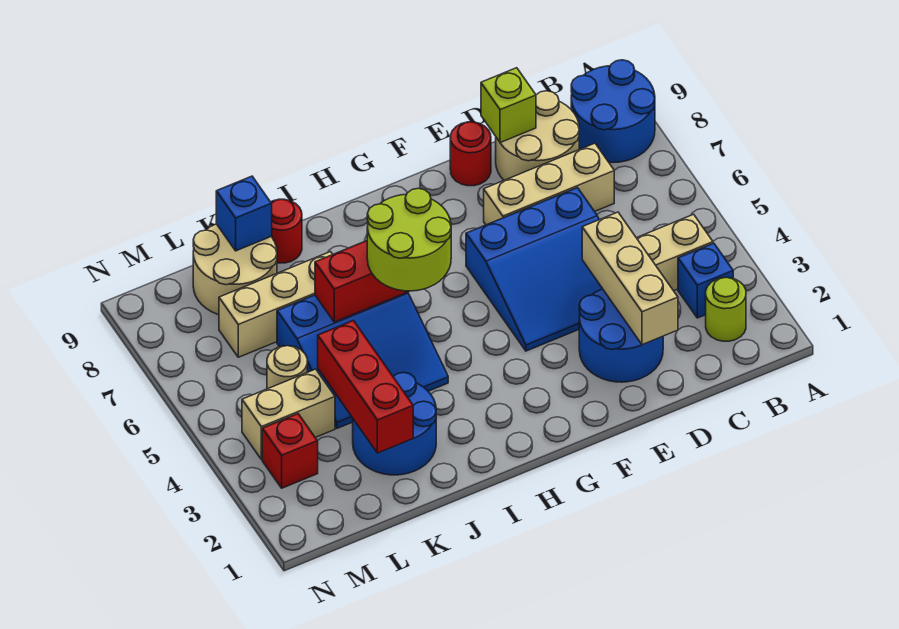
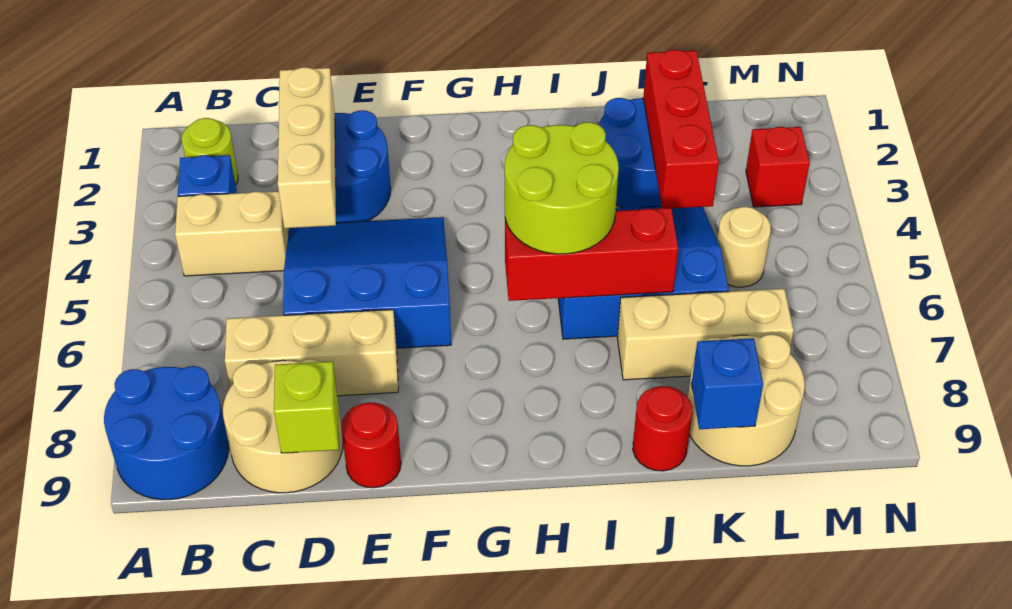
tan 1x2 brick [242,369,335,459] -> none

